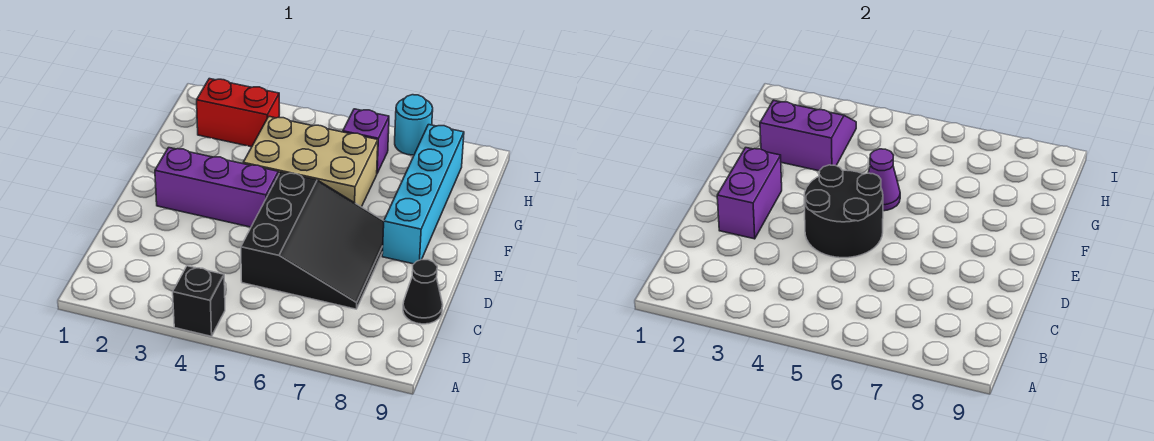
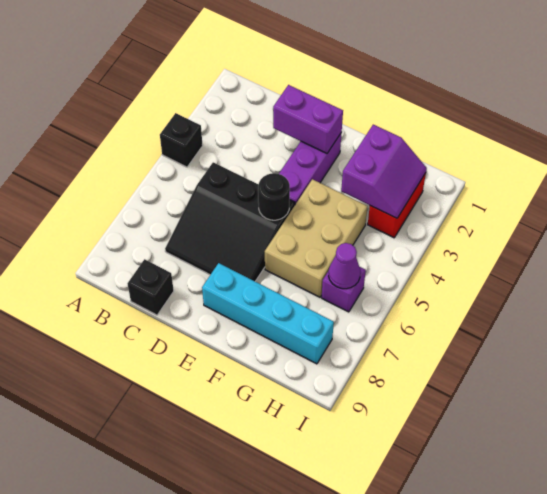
black 1x1 cone [403,260,443,324] -> black 1x1 brick [128,259,174,315]
black 2x2 round brick [804,165,883,258] -> black 1x1 round brick [258,173,290,220]
purple 1x1 cone [868,149,900,211] -> purple 1x1 cone moved to [329,243,360,289]
cyan 1x1 round brick [395,95,433,155] -> none

